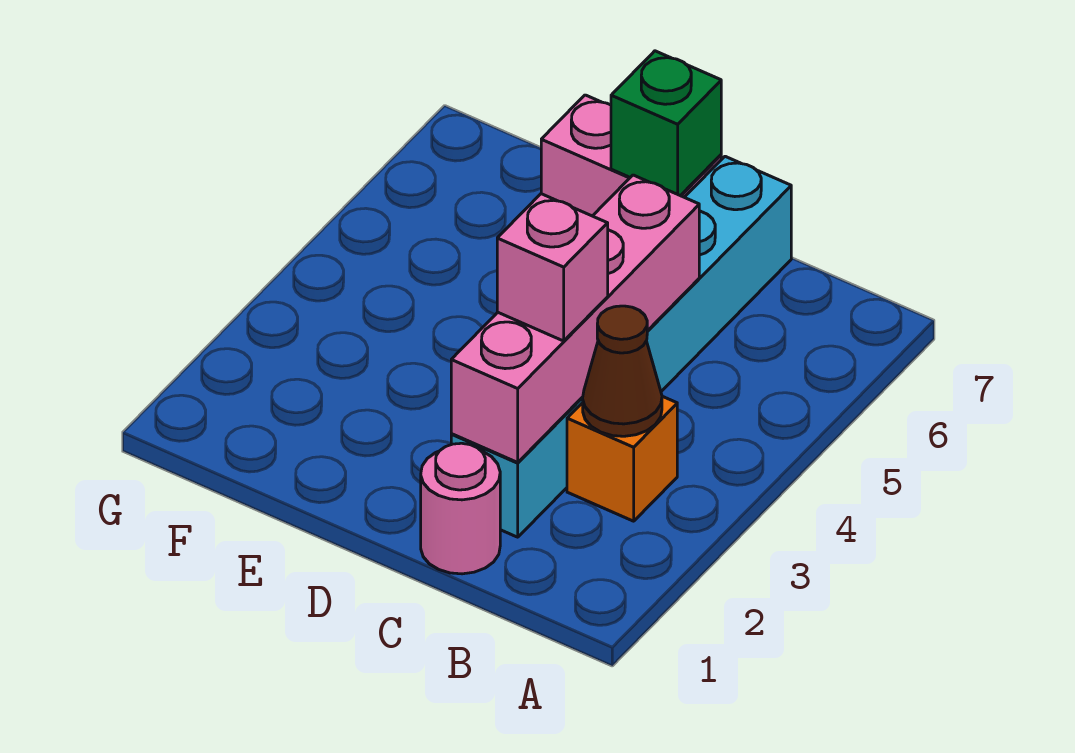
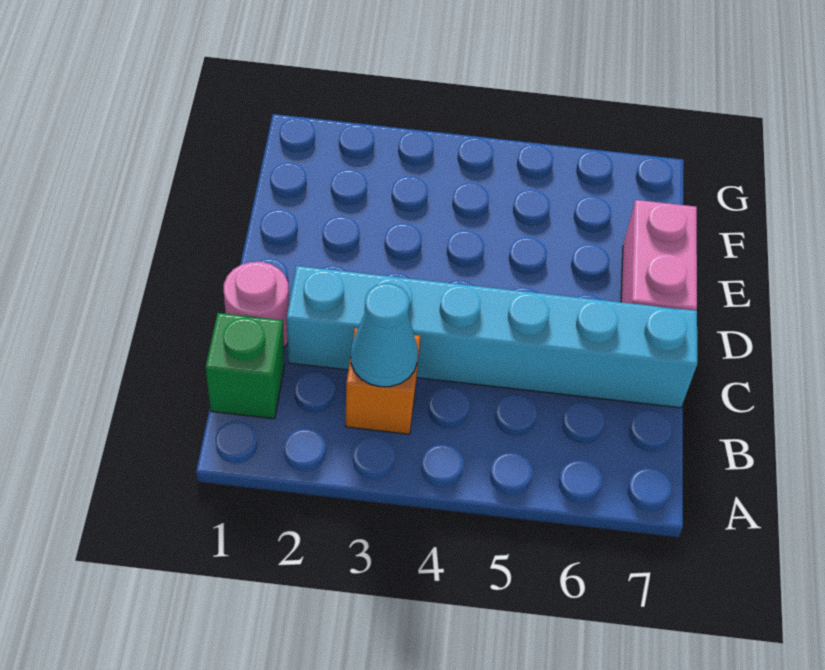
brown 1x1 cone [583,306,662,436] -> cyan 1x1 cone [351,283,418,387]
pink 1x4 brick [451,175,699,462] -> none
pink 1x1 brick [497,194,608,341] -> none
green 1x1 brick [611,51,721,196] -> green 1x1 brick moved to [206,313,285,419]

